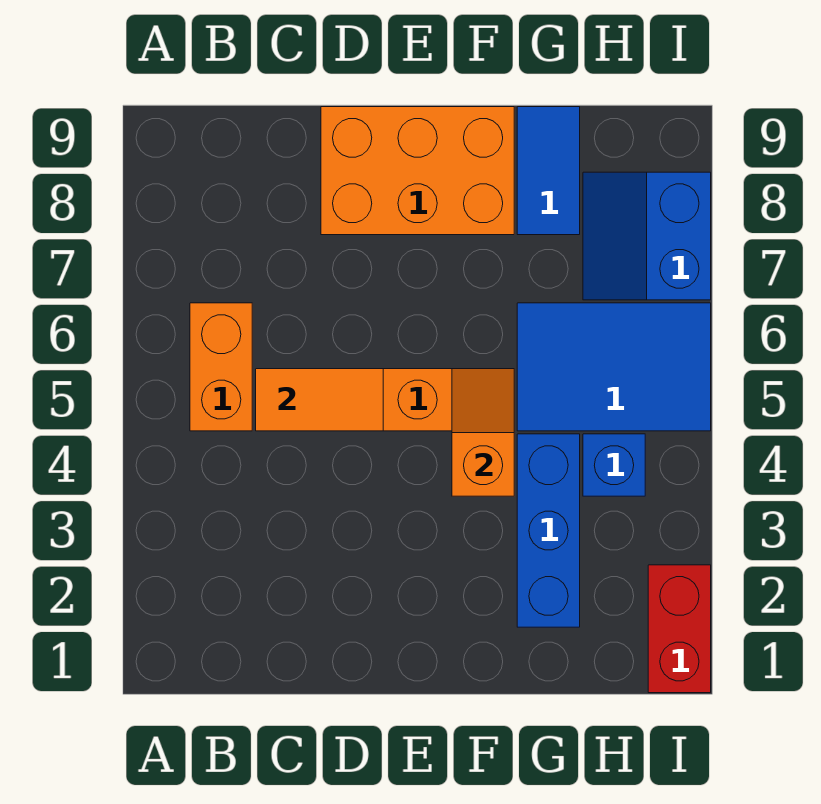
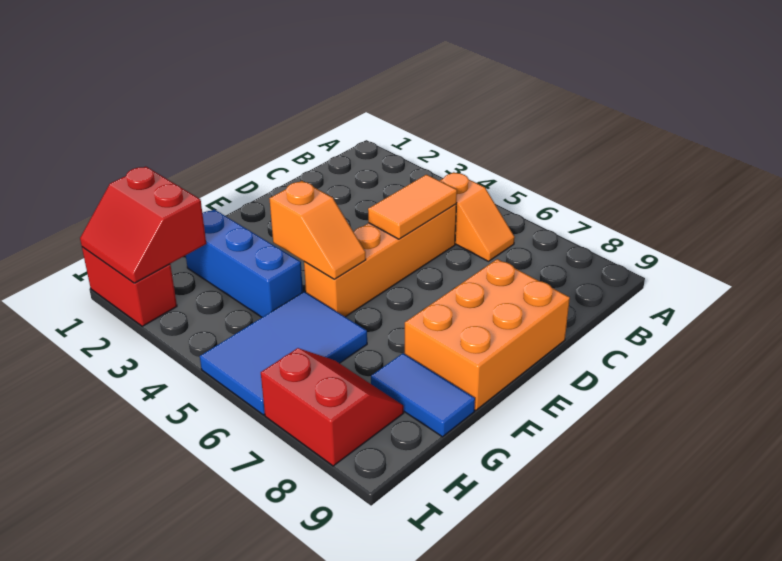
orange 1x2 brick [190,303,252,431] -> orange 1x2 slope [440,172,515,261]
none -> red 2x2 slope [80,166,206,283]
blue 1x1 brick [583,434,645,496] -> none
blue 2x2 slope [583,172,711,300] -> red 2x2 slope [261,348,404,466]

